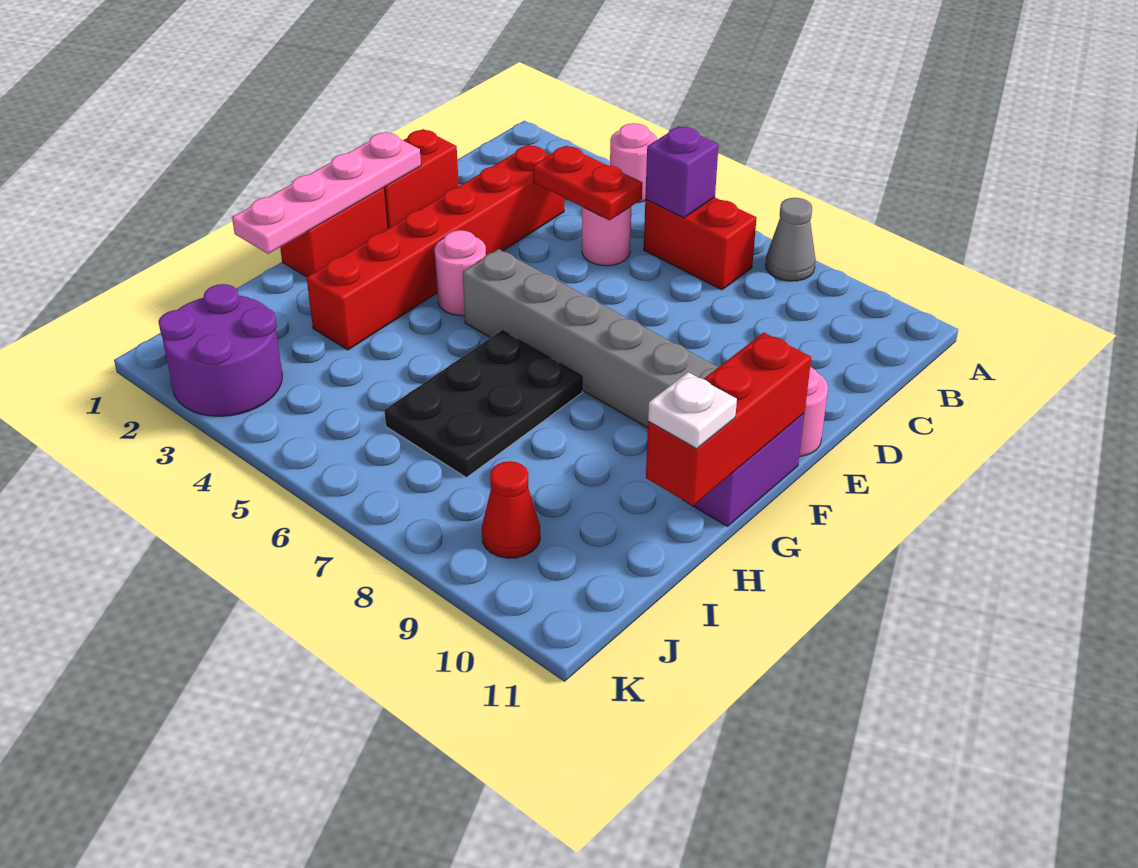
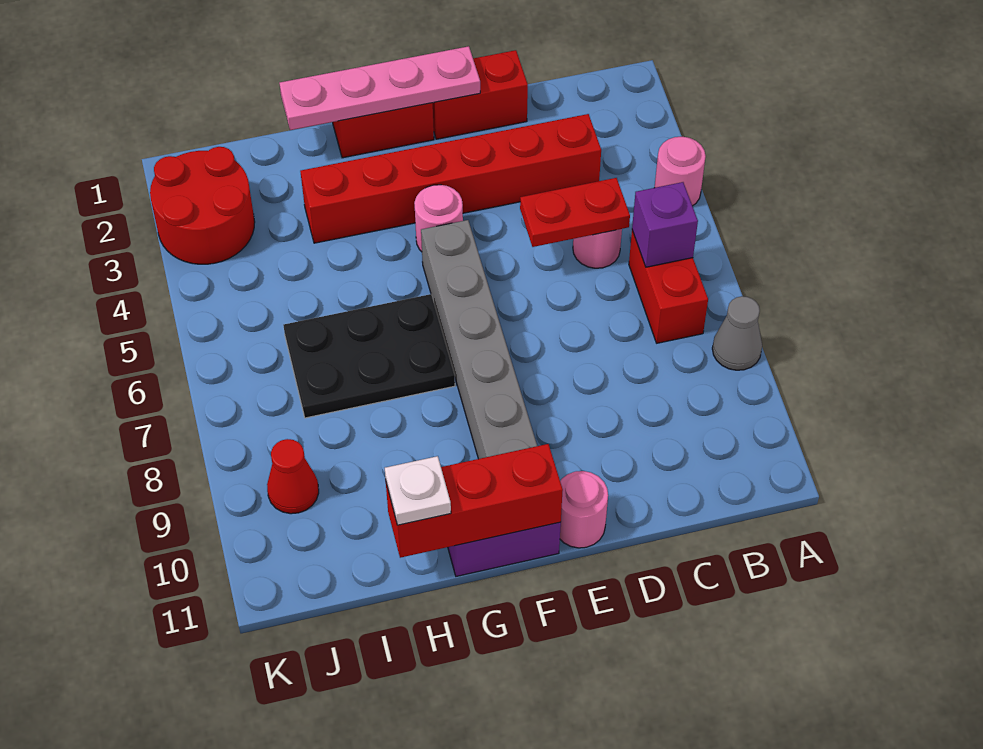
red 1x2 plate [533,146,642,220] -> red 1x2 plate turned to [520,178,630,247]
purple 2x2 round brick [159,284,282,416] -> red 2x2 round brick [150,147,255,264]

